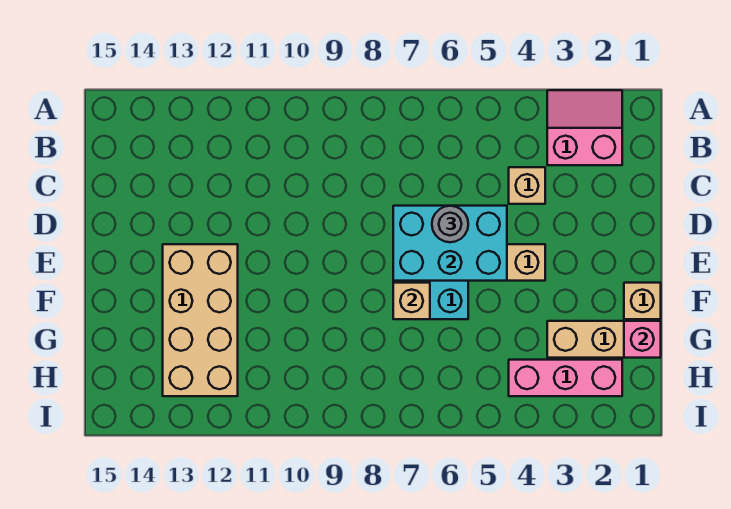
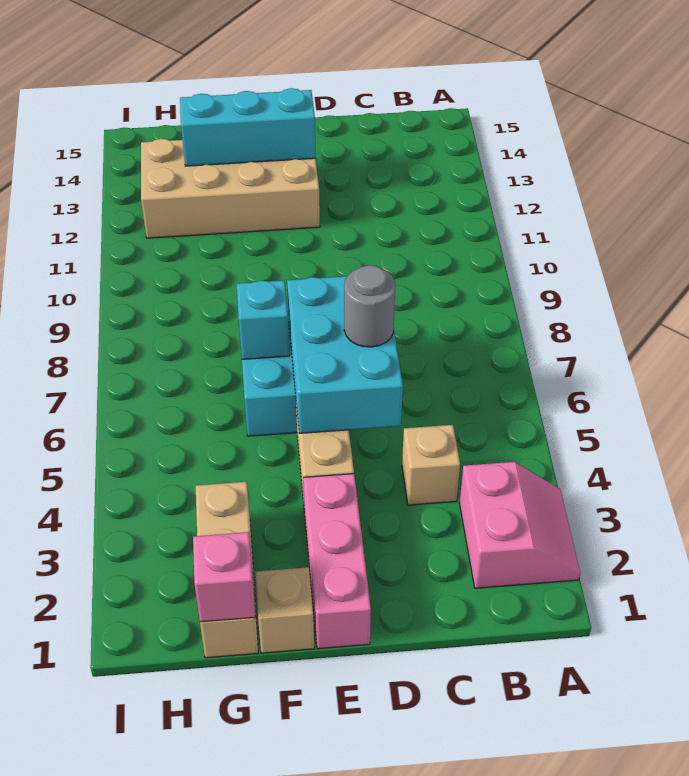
none -> cyan 1x3 brick [180,88,316,166]
tan 1x1 brick [393,283,430,319] -> cyan 1x1 brick [236,280,290,359]
pink 1x3 brick [509,360,622,396] -> pink 1x3 brick moved to [303,474,371,649]

